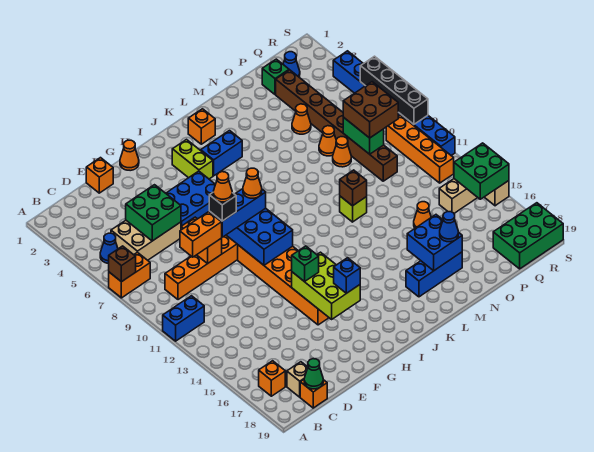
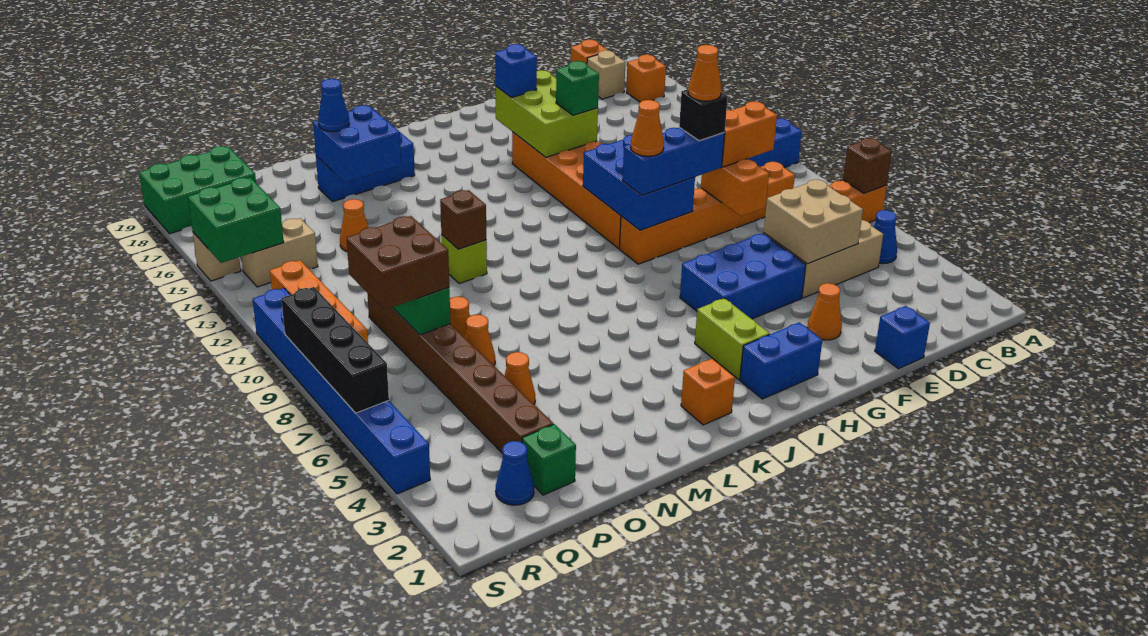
green 1x1 cone [304,359,323,389] -> none
green 2x2 brick [126,185,181,241] -> tan 2x2 brick [764,179,863,264]
orange 1x1 brick [86,158,113,193] -> blue 1x1 brick [875,306,930,369]
orange 1x1 cone [120,140,139,171] -> orange 1x1 cone moved to [807,283,842,340]
blue 1x2 brick [201,131,242,176] -> blue 1x2 brick moved to [740,322,822,399]

